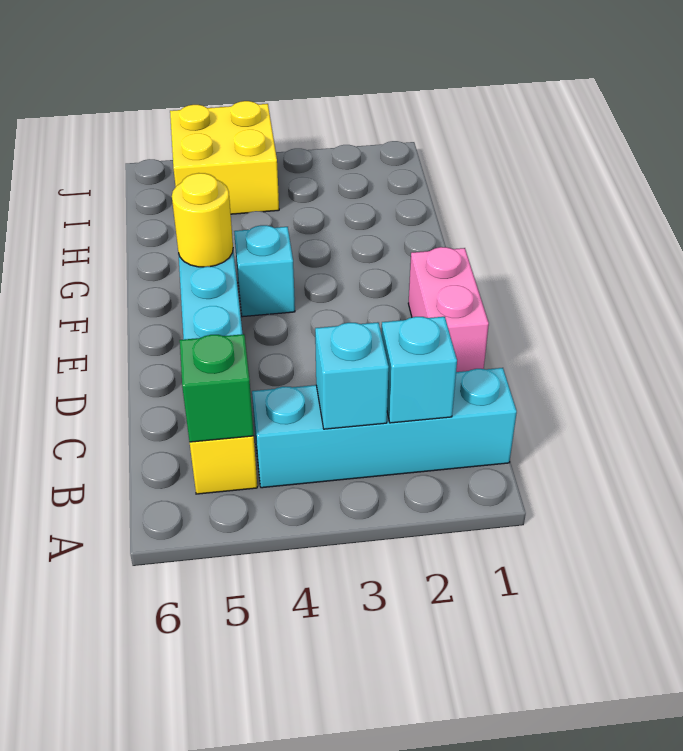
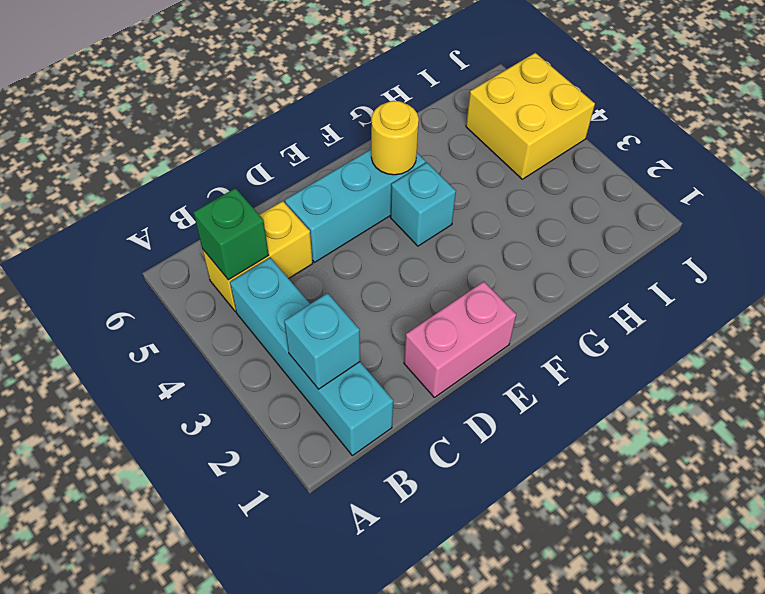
cyan 1x1 brick [315,322,389,429] -> none

